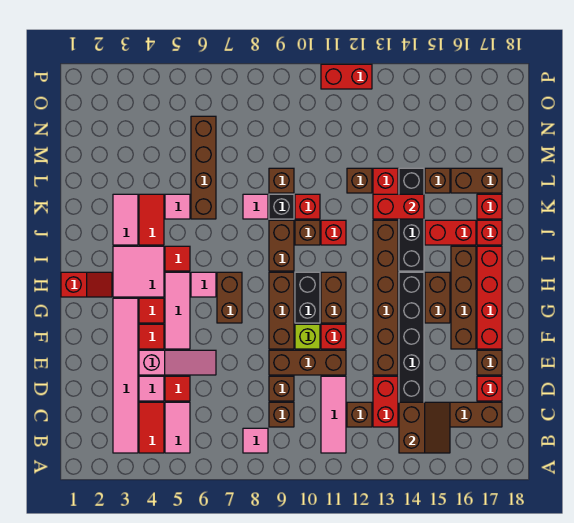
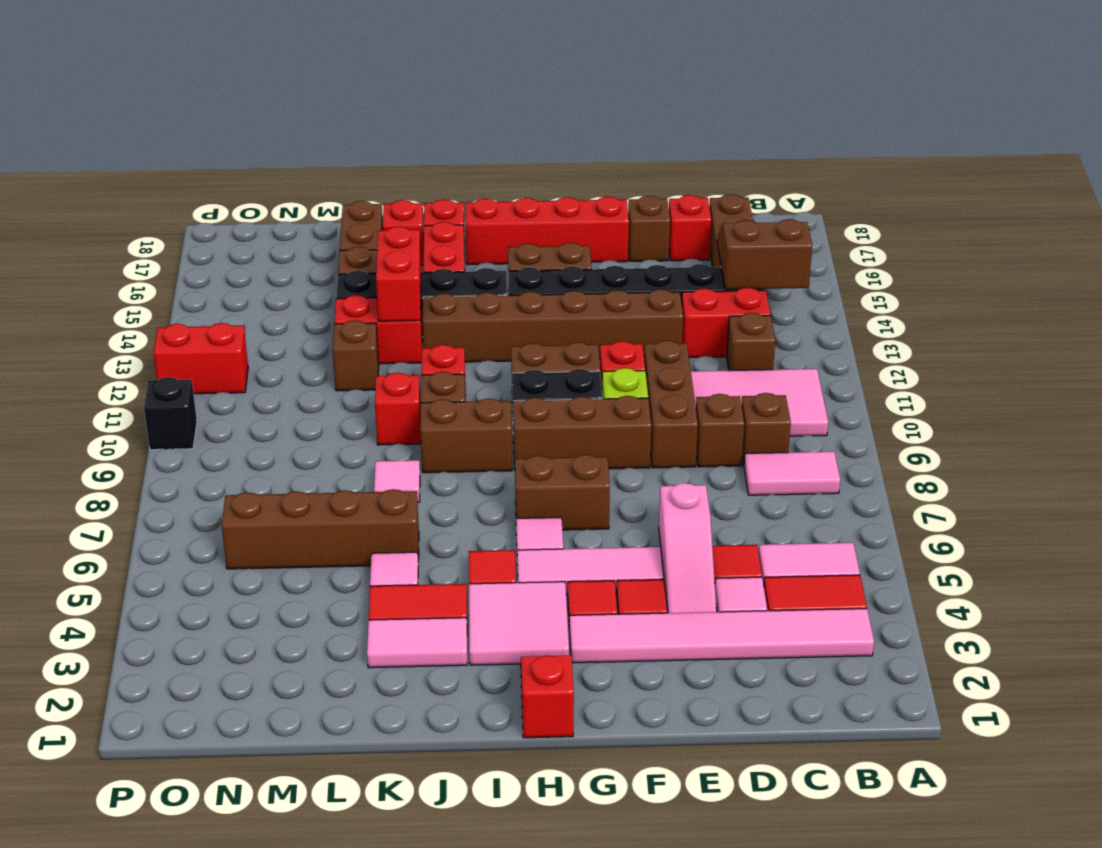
pink 1x1 tile [243,428,268,453] -> pink 1x2 tile [744,452,840,495]
pink 1x3 tile [321,376,346,453] -> pink 2x3 tile [691,369,828,436]
pink 1x3 slope [139,350,216,375] -> pink 1x3 slope turned to [659,483,717,613]
brown 1x4 brick [451,246,476,349] -> none
black 1x1 brick [269,194,294,219] -> black 1x1 brick moved to [144,377,197,450]
brown 1x1 brick [269,168,294,193] -> none
red 1x2 brick [321,64,372,89] -> red 1x2 brick turned to [153,323,248,394]

